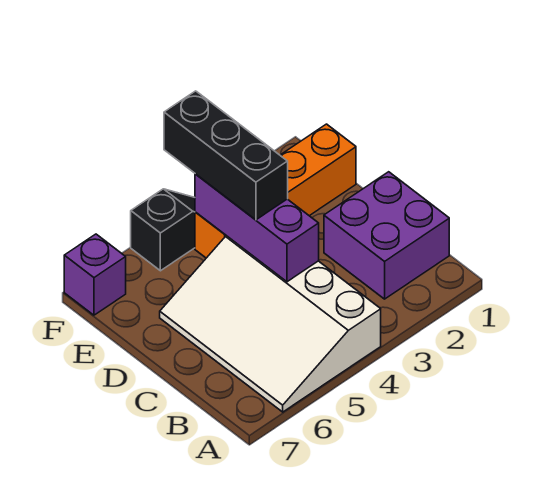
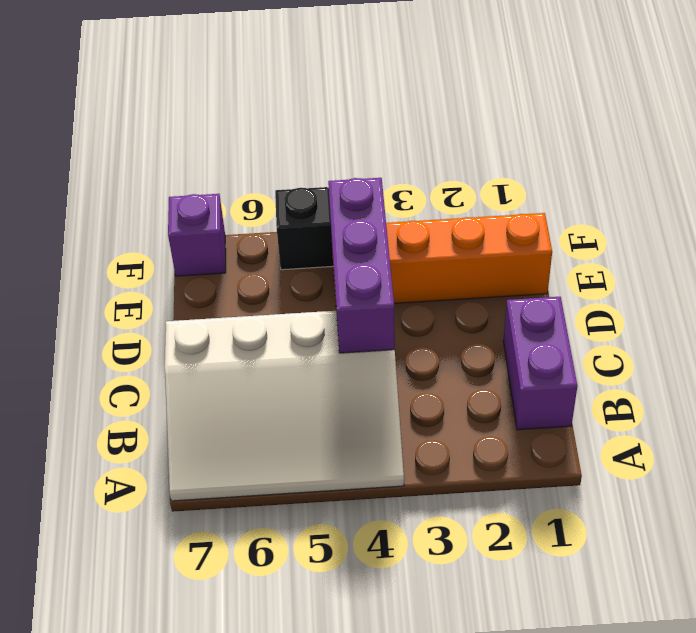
white 3x4 slope [160,236,381,412] -> white 3x4 slope turned to [165,311,404,501]
purple 2x2 brick [324,172,449,299] -> purple 1x2 brick [503,297,577,430]
black 1x3 brick [164,91,288,220] -> none

